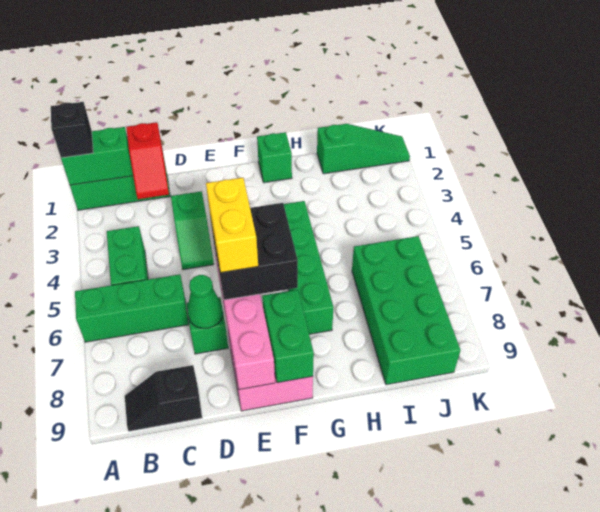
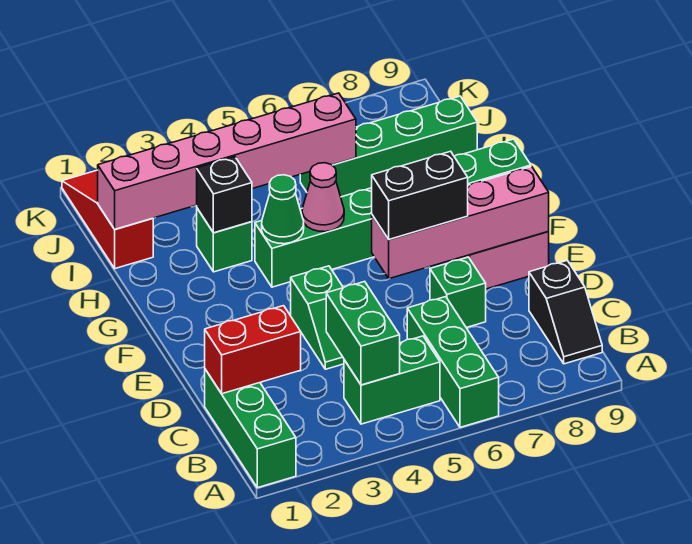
green 1x2 brick [61,127,133,185] -> green 1x2 brick moved to [326,281,400,385]
black 1x1 brick [51,102,93,158] -> black 1x1 brick moved to [197,157,252,233]
red 1x2 slope [126,122,169,199] -> red 1x2 brick [205,306,301,394]
green 1x2 slope [171,191,214,270] -> green 1x2 slope turned to [291,266,344,369]
green 1x1 cone [188,275,223,328] -> green 1x1 cone moved to [262,175,304,244]
black 2x2 brick [210,203,298,300] -> black 1x2 brick [372,151,468,240]
yellow 1x2 brick [206,178,258,273] -> none
green 1x1 brick [257,132,292,183] -> green 1x1 brick moved to [197,208,252,272]
none -> pink 1x1 cone [302,163,344,232]
green 1x3 slope [317,124,410,174] -> red 1x3 slope [62,170,153,268]
none -> pink 1x6 brick [97,93,356,229]
green 2x4 brick [352,236,460,385] -> green 1x4 brick [300,96,477,197]

